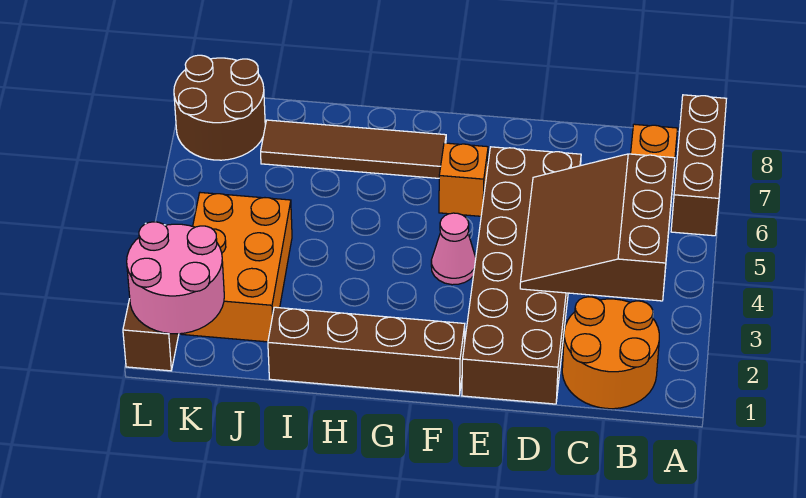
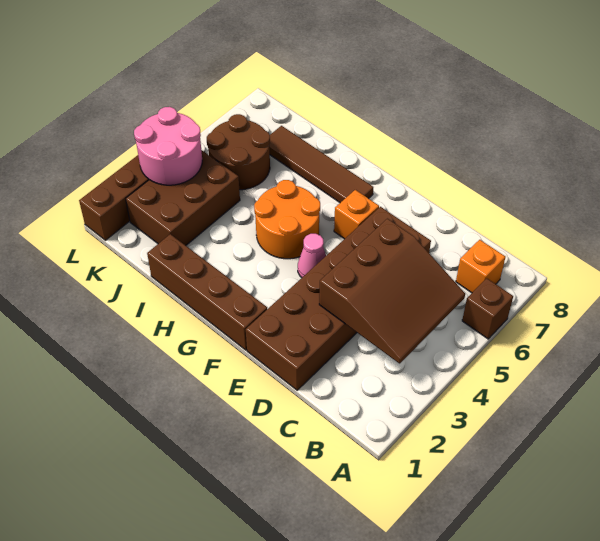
brown 1x3 brick [671,95,726,236] -> brown 1x1 brick [462,278,513,339]
orange 2x2 round brick [562,297,659,409] -> orange 2x2 round brick moved to [254,180,320,259]
brown 3x3 slope [520,154,675,301] -> brown 3x3 slope turned to [319,219,465,363]
orange 2x3 brick [181,193,292,342] -> brown 2x3 brick [126,150,240,245]
pink 2x2 round brick [127,222,224,334] -> pink 2x2 round brick moved to [134,107,202,185]
brown 2x2 round brick [174,55,265,160] -> brown 2x2 round brick moved to [207,114,270,190]

